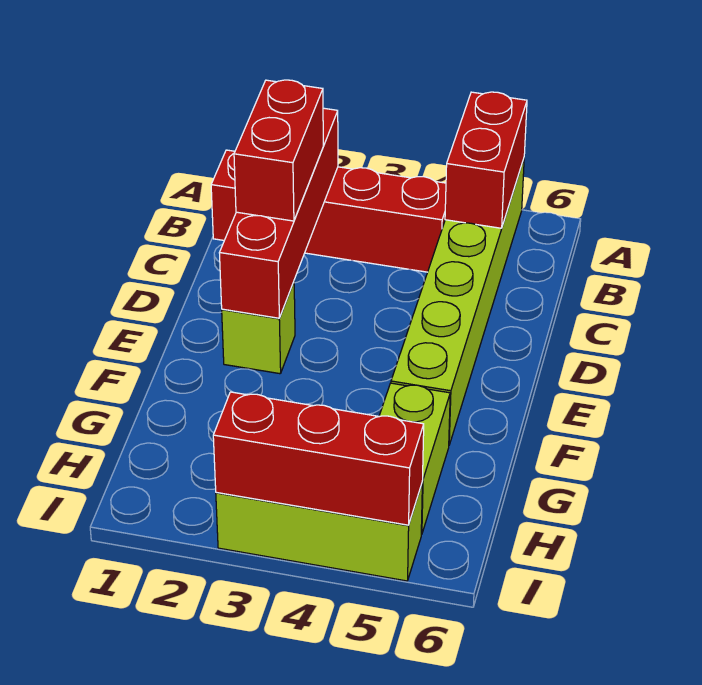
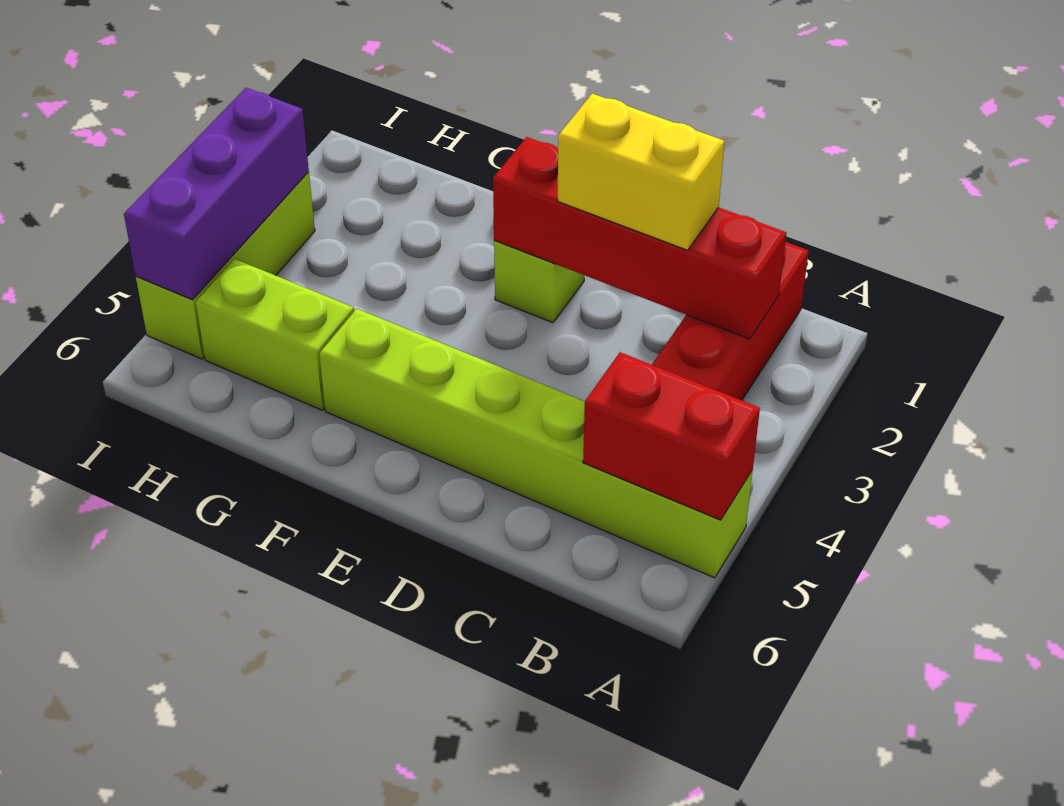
red 1x2 brick [234,80,323,221] -> yellow 1x2 brick [558,93,724,250]
red 1x3 brick [213,392,424,525] -> purple 1x3 brick [124,88,309,300]

